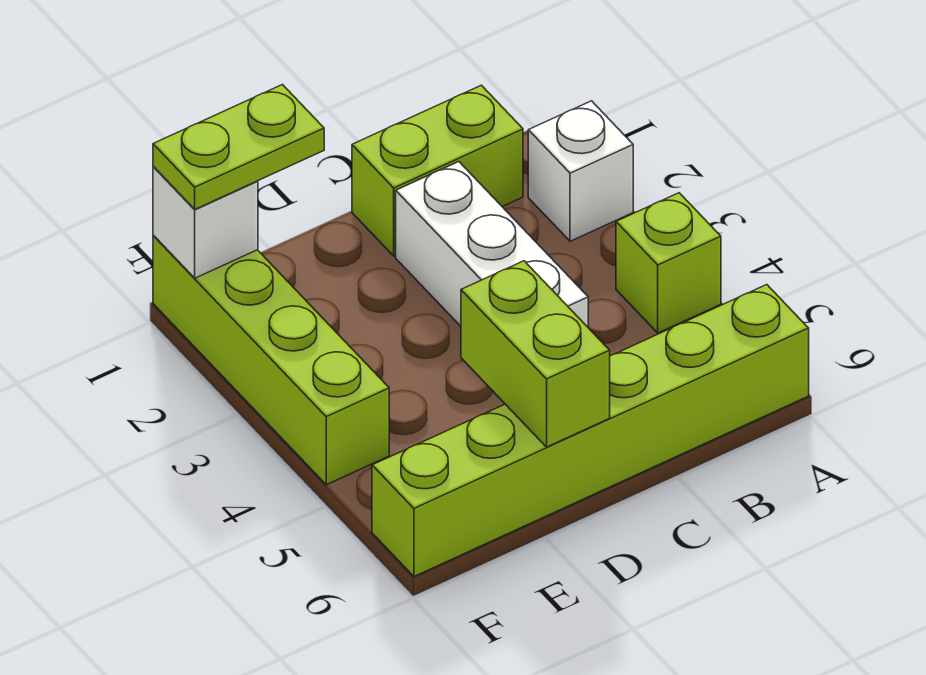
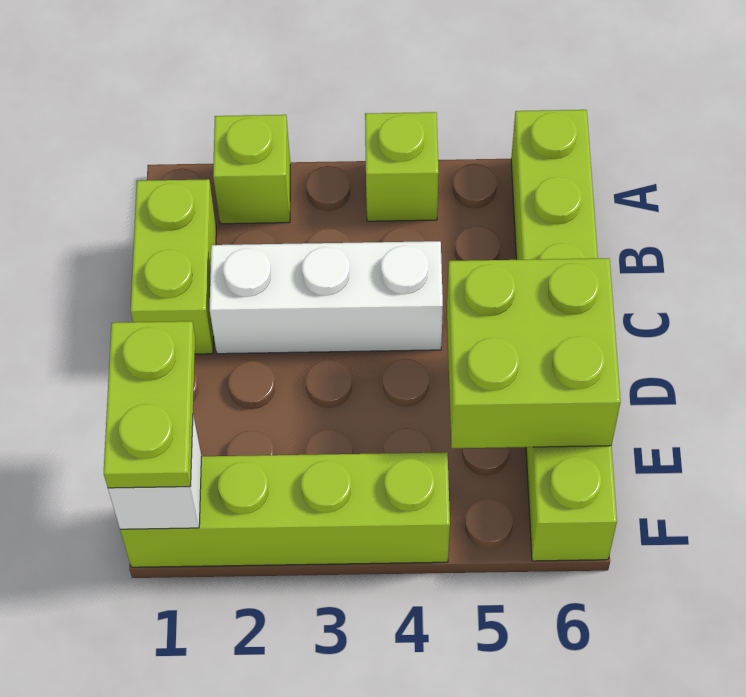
white 1x1 brick [528,101,633,241] -> lime 1x1 brick [213,115,290,224]
lime 1x2 brick [461,261,610,447] -> lime 2x2 brick [447,258,621,448]

